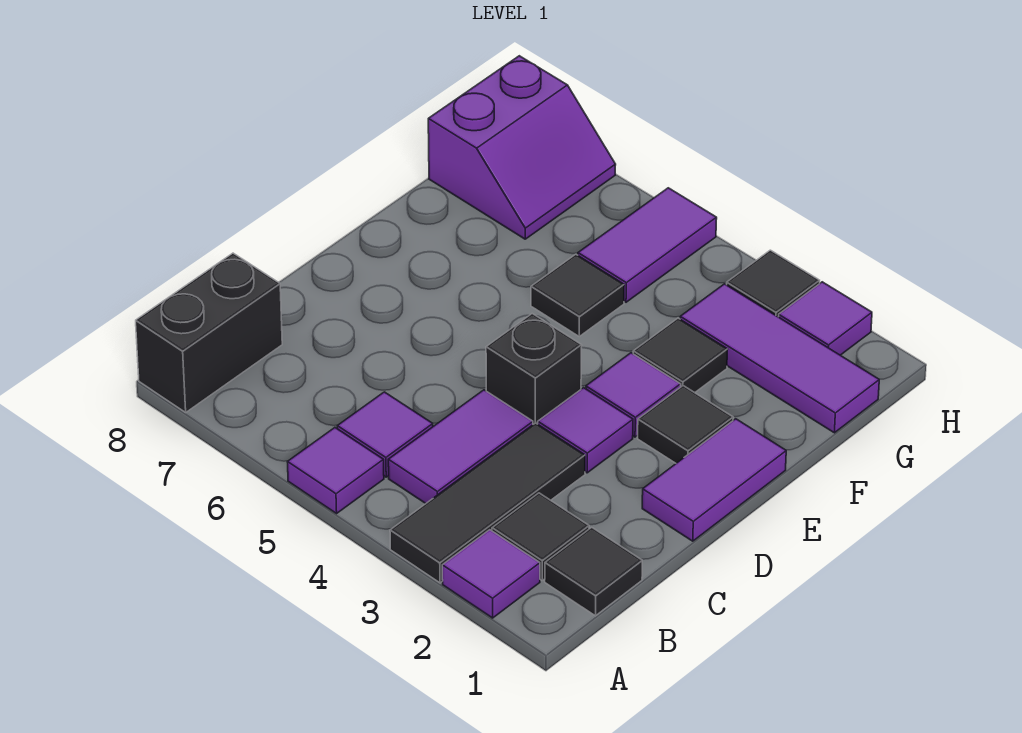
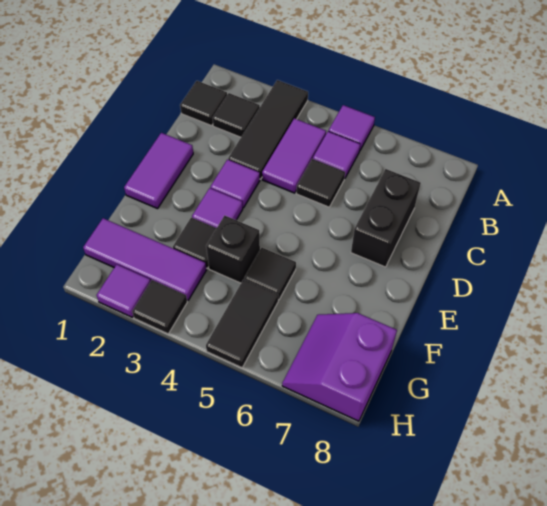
purple 1x1 tile [442,530,540,618] -> none
black 1x2 brick [136,253,282,412] -> black 1x2 brick moved to [351,169,421,267]
black 1x1 brick [486,314,582,424] -> black 1x1 brick moved to [206,216,260,283]
black 1x1 tile [638,386,733,463] -> black 1x1 tile moved to [296,159,345,207]
purple 1x2 tile [578,188,717,302] -> black 1x2 tile [206,279,278,368]

